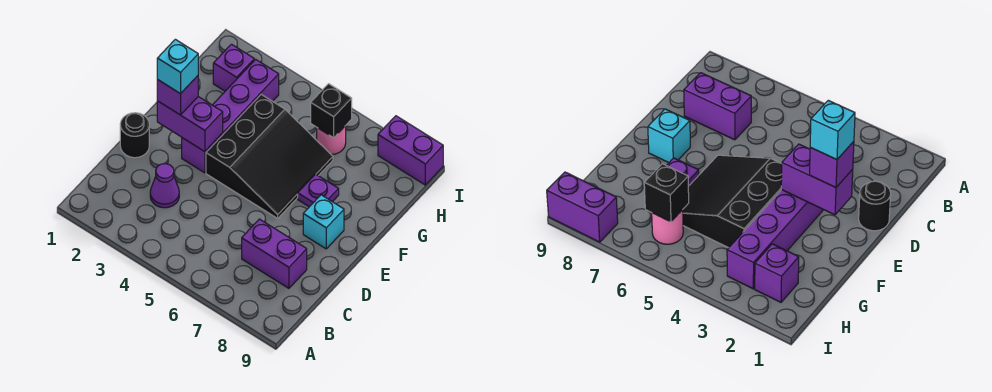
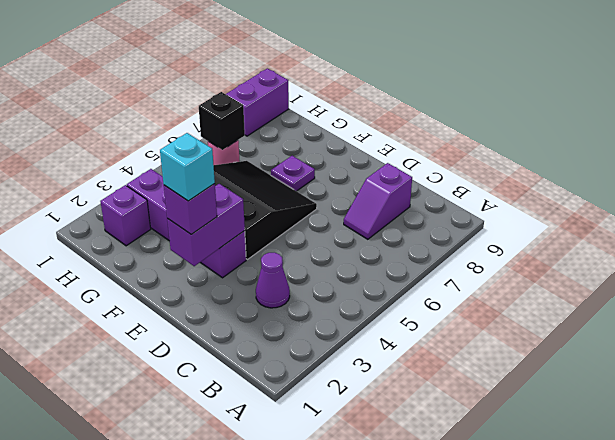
purple 1x2 brick [242,219,307,288] -> purple 1x2 slope [344,163,412,239]
black 1x1 round brick [120,113,149,158] -> none
cyan 1x1 brick [303,195,344,249] -> none

